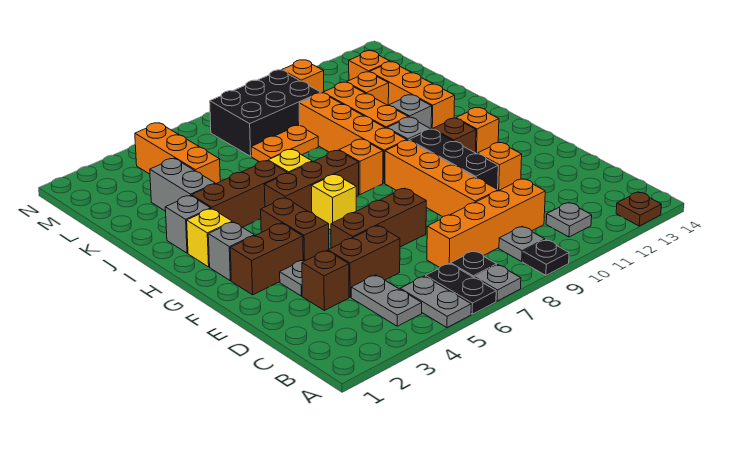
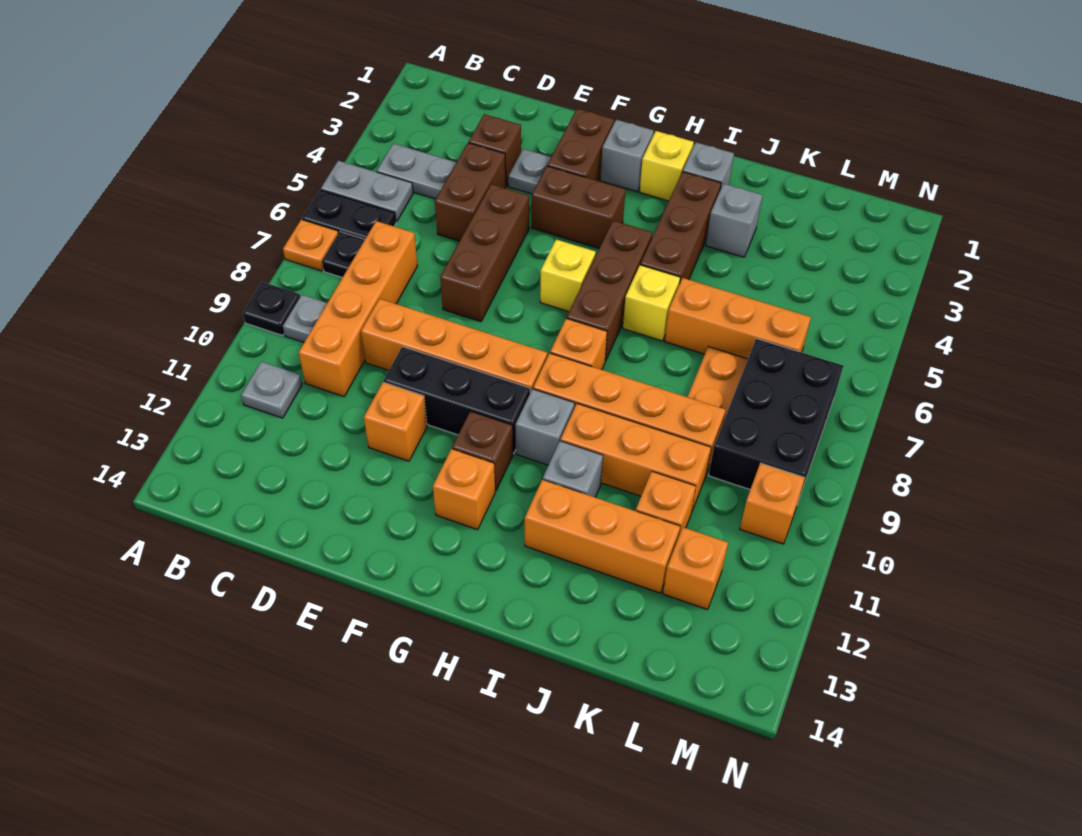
grey 1x1 plate [474,265,521,301] -> orange 1x1 plate [283,219,338,271]
brown 1x1 plate [616,192,662,226] -> none
grey 1x2 brick [150,158,215,211] -> grey 1x1 brick [706,184,763,257]
orange 1x3 brick [135,123,220,184] -> orange 1x3 brick moved to [665,278,811,359]

